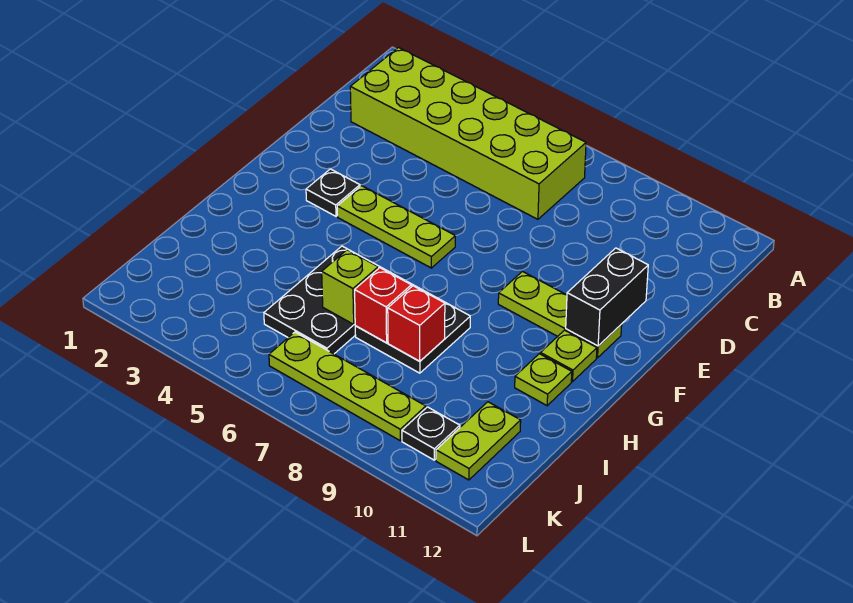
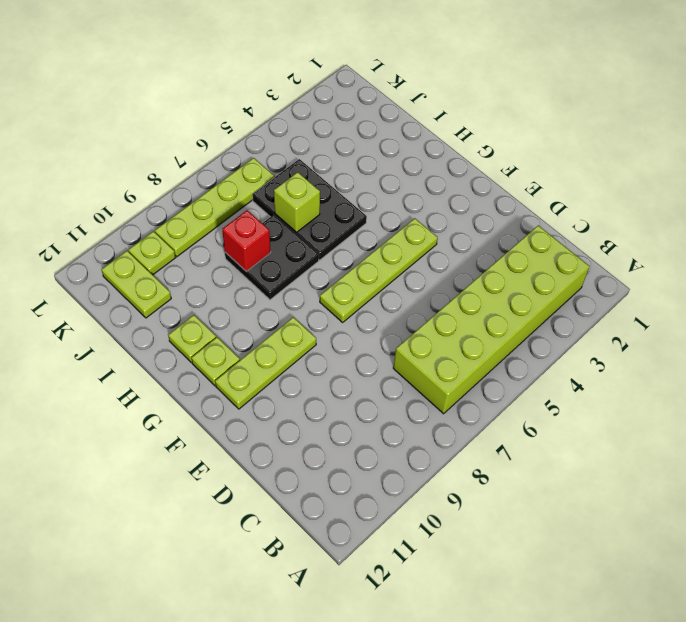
black 1x2 brick [566,248,648,346] -> none
black 1x1 plate [306,169,360,216] -> none
lime 1x3 plate [337,186,455,268] -> lime 1x4 plate [320,218,438,322]
red 1x1 brick [355,268,411,343] -> none
black 1x1 plate [402,407,460,460] -> lime 1x1 plate [129,231,175,275]

